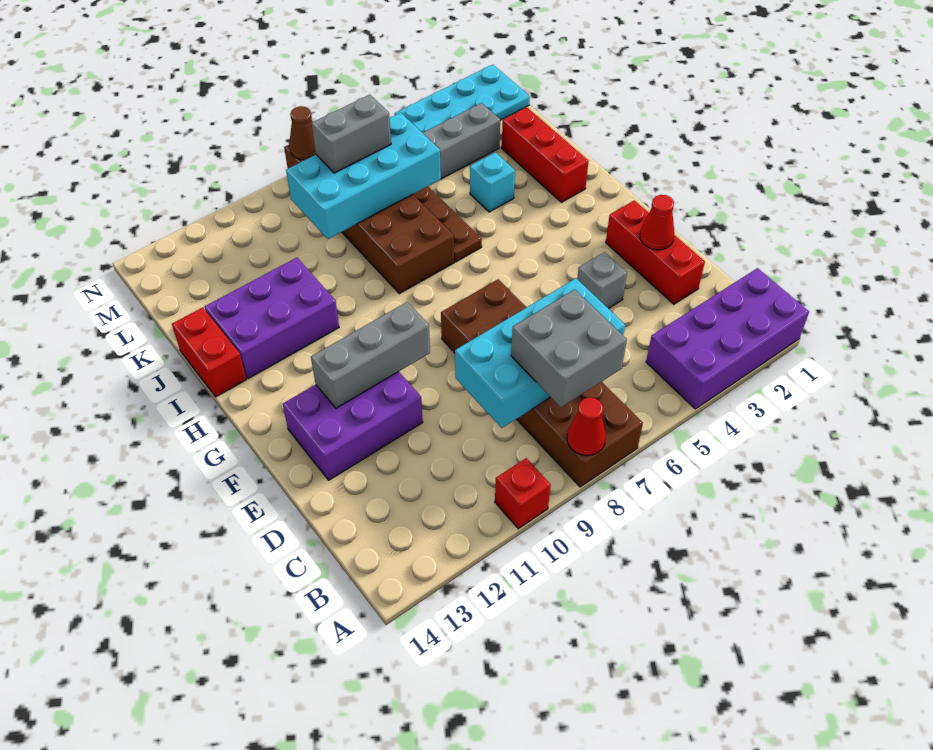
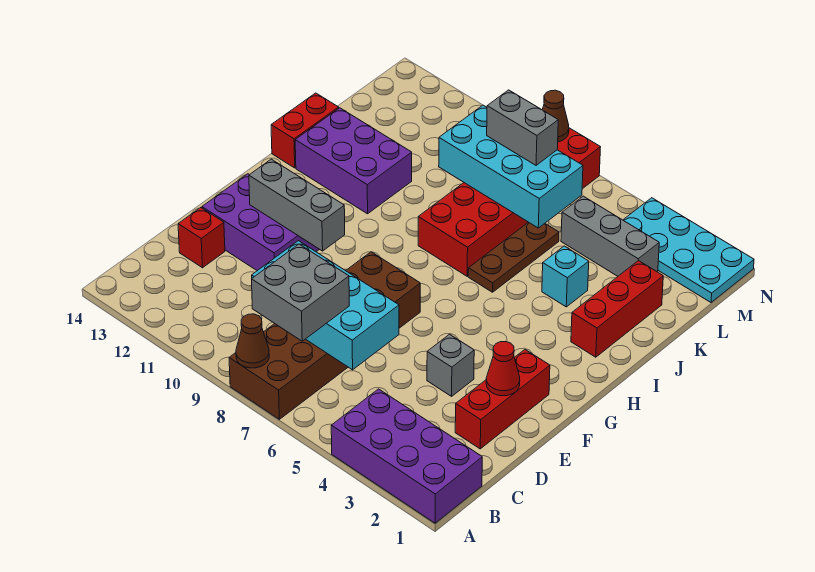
red 1x1 cone [567,397,606,456] -> brown 1x1 cone [236,314,269,368]
red 1x1 brick [495,458,551,529] -> red 1x1 brick moved to [178,208,225,268]
brown 2x6 brick [284,145,454,294] -> red 2x6 brick [418,128,600,276]

